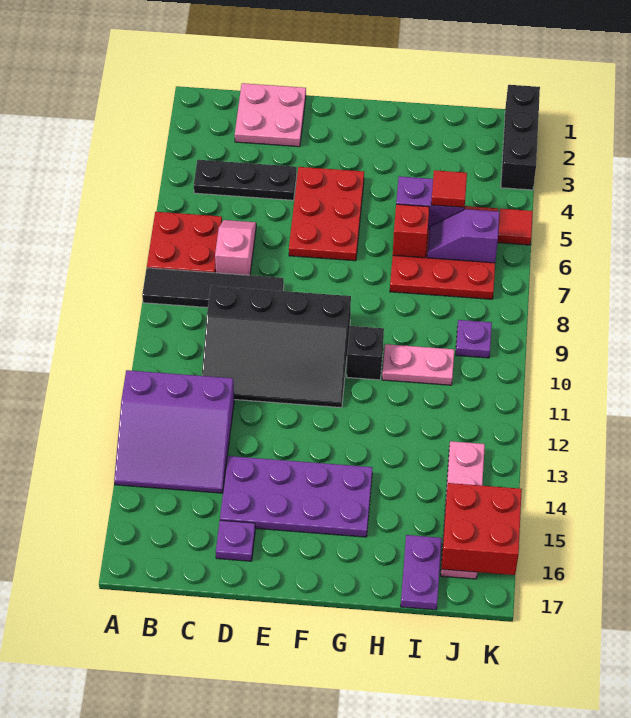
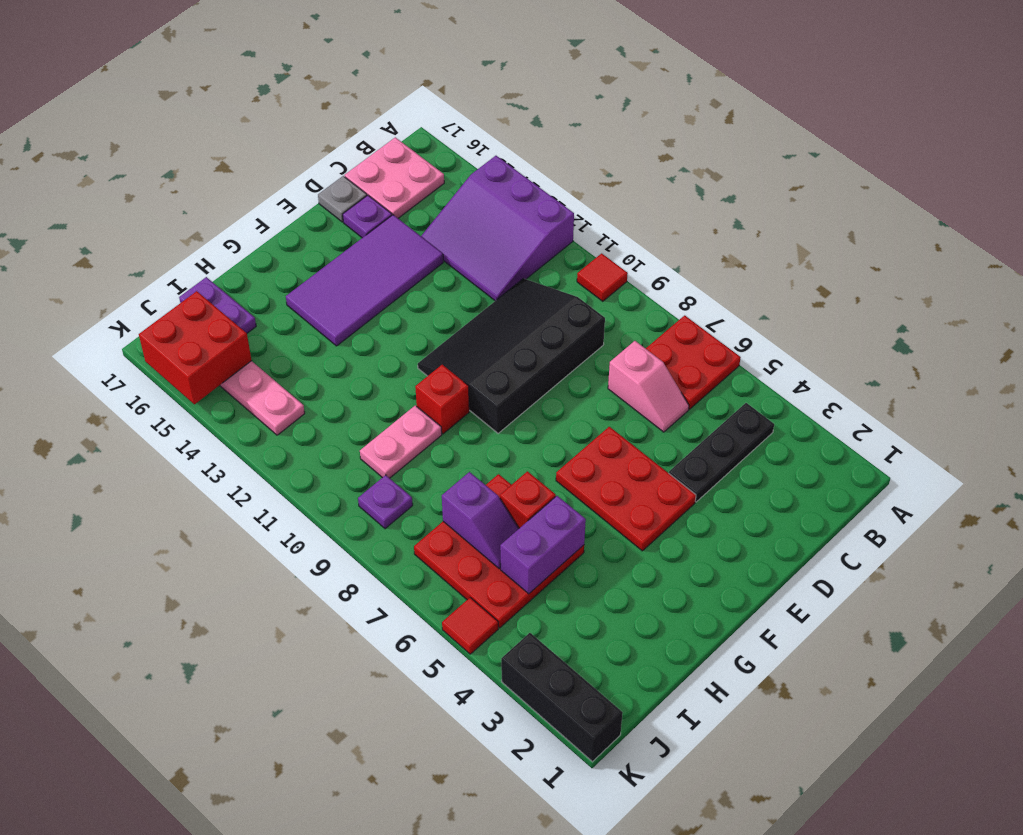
black 1x4 tile [142,268,284,308] -> none
purple 3x3 slope [114,370,234,493] -> purple 3x3 slope turned to [421,156,574,301]
pink 2x2 plate [235,83,306,147] -> pink 2x2 plate moved to [344,137,444,218]
purple 2x4 plate [220,456,372,537] -> purple 2x4 tile [286,215,443,346]
none -> grey 1x1 plate [318,176,367,222]
black 1x1 brick [347,326,384,380] -> red 1x1 brick [415,365,469,434]
red 1x1 tile [431,170,467,208] -> red 1x1 tile moved to [577,253,628,301]
purple 1x2 slope [427,209,499,263] -> purple 1x2 slope turned to [442,472,519,569]

